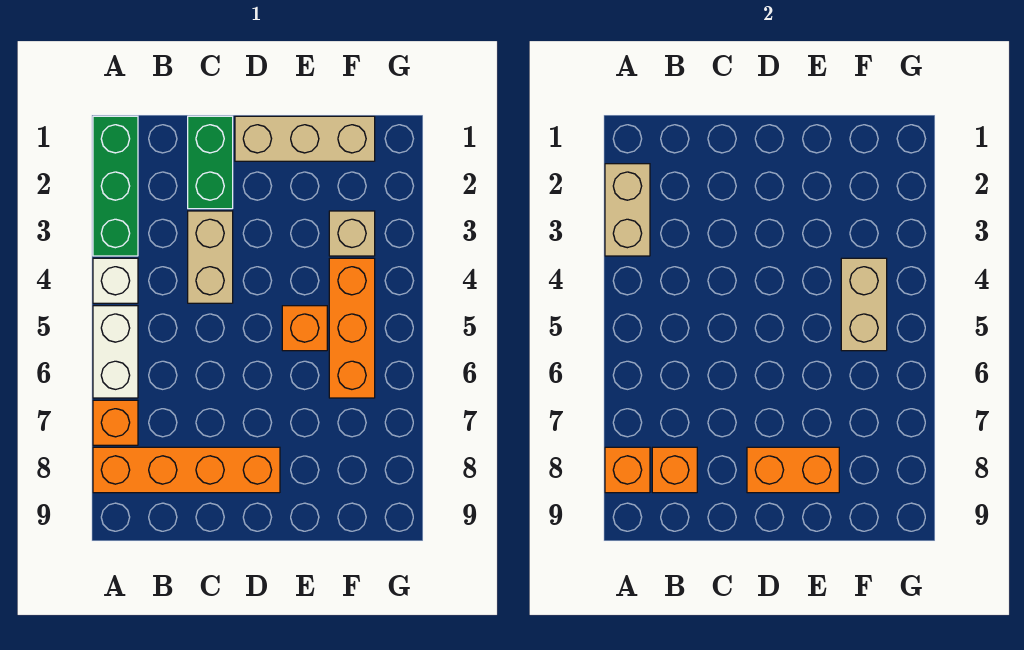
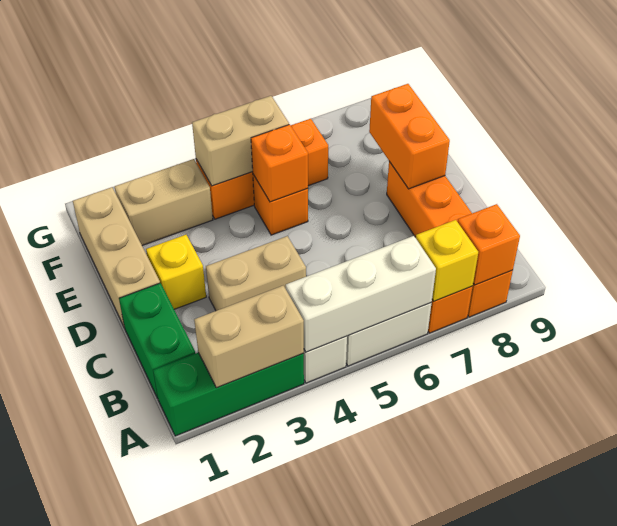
none -> white 1x3 brick [286,236,436,352]
none -> yellow 1x1 brick [415,220,478,301]
orange 1x1 brick [652,447,697,493] -> orange 1x1 brick moved to [251,124,308,202]
green 1x2 brick [188,116,233,209] -> green 1x2 brick turned to [119,283,196,398]
none -> yellow 1x1 brick [146,235,206,309]
tan 1x1 brick [329,211,375,256] -> tan 1x2 brick [115,159,213,246]

